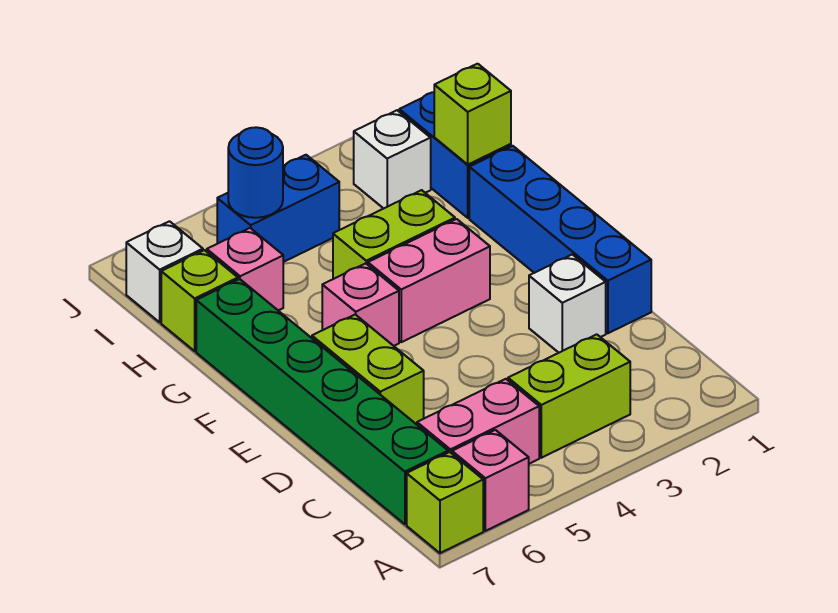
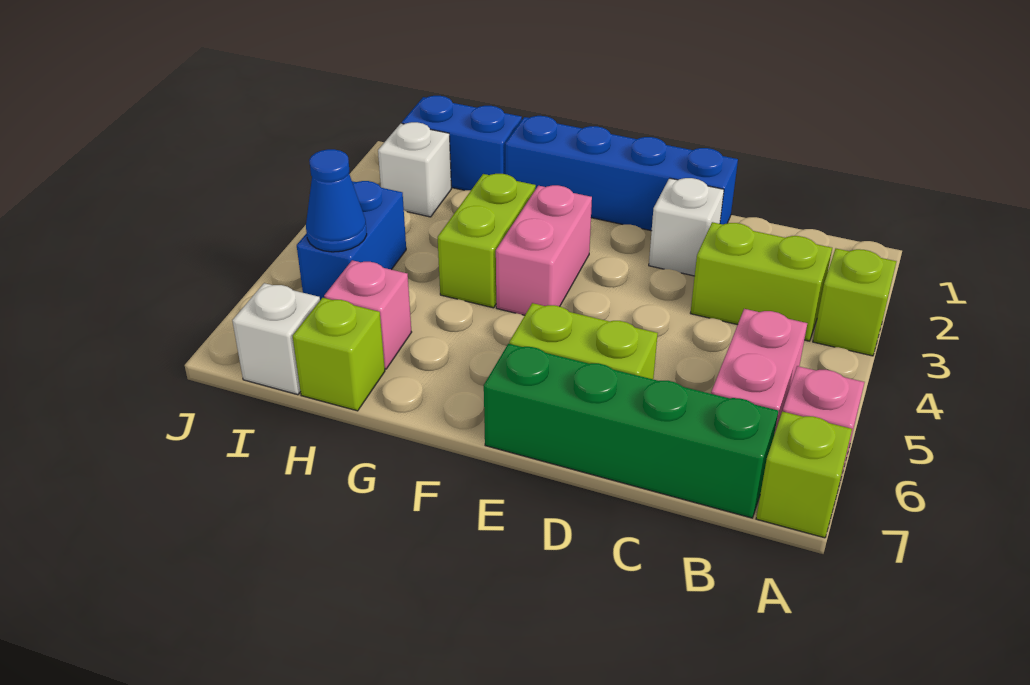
lime 1x2 brick [508,334,630,458] -> lime 1x2 brick turned to [691,222,832,341]
green 1x6 brick [196,279,448,524] -> green 1x4 brick [484,344,778,518]
pink 1x1 brick [322,263,399,346] -> none
lime 1x1 brick [434,64,511,164] -> lime 1x1 brick moved to [813,249,896,356]
blue 1x1 round brick [228,127,283,218] -> blue 1x1 cone [306,149,367,252]

